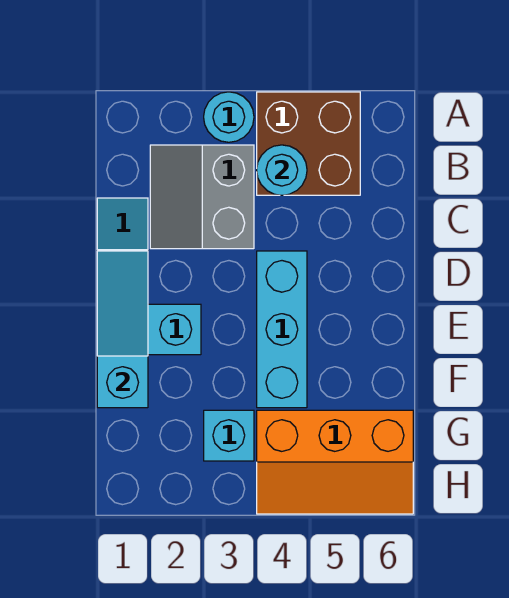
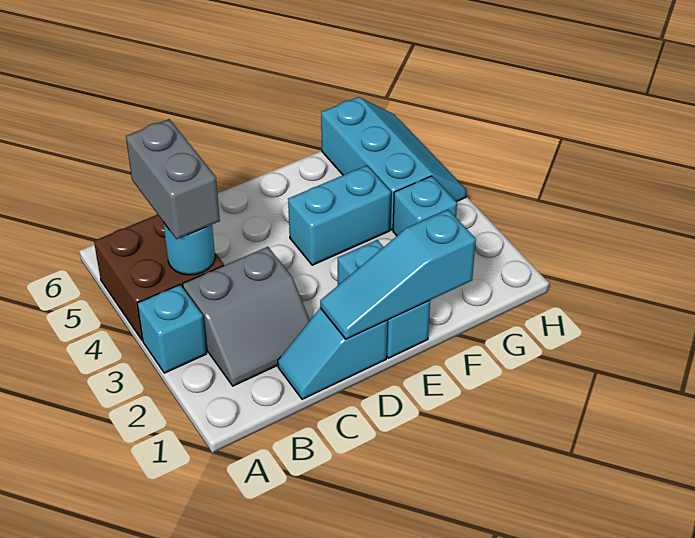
cyan 1x1 round brick [204,92,254,142] -> cyan 1x1 brick [137,285,207,373]
none -> grey 1x2 brick [126,119,220,239]
cyan 1x3 brick [257,251,307,408] -> cyan 1x2 brick [288,165,391,265]
orange 2x3 slope [257,410,413,514] -> cyan 2x3 slope [321,97,467,230]

